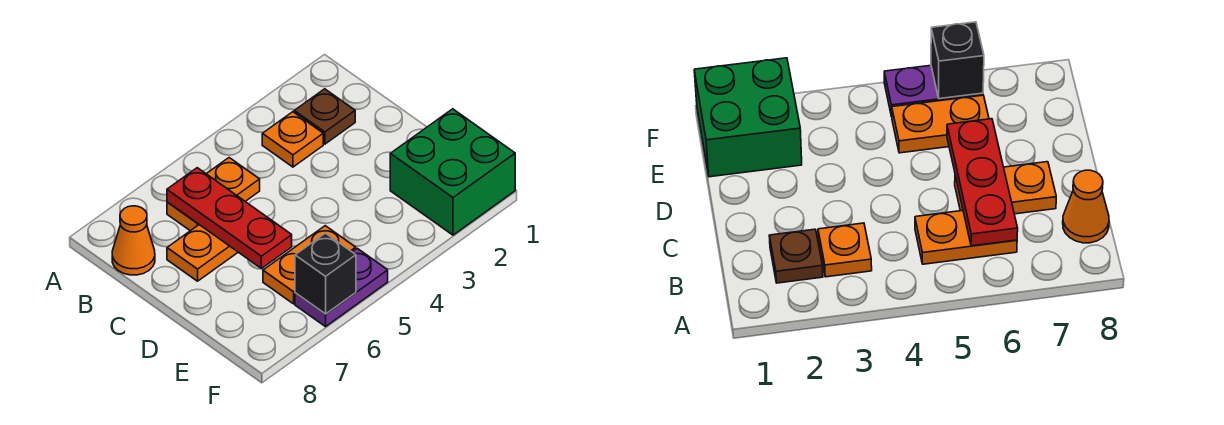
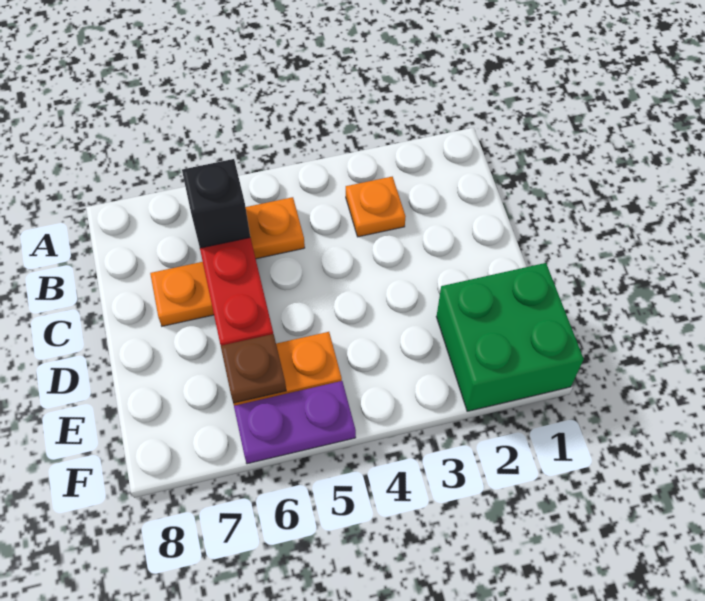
brown 1x1 plate [294,89,355,144] -> brown 1x1 plate moved to [221,334,286,403]
orange 1x1 cone [112,206,155,275] -> none
black 1x1 brick [295,233,356,314] -> black 1x1 brick moved to [182,159,250,248]

